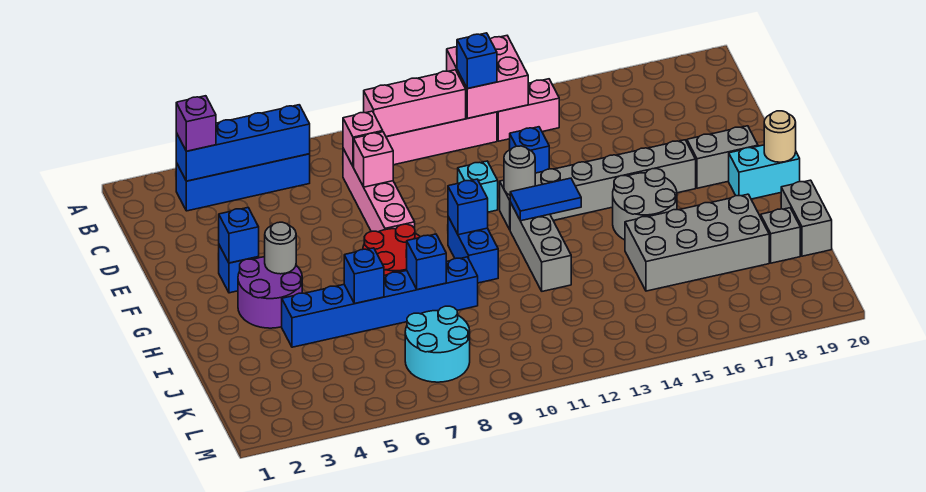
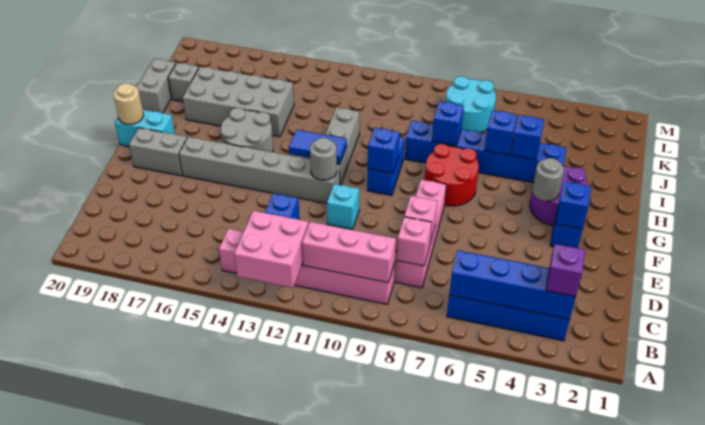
blue 1x1 brick [457,33,497,89] -> blue 1x1 brick moved to [511,115,544,160]

